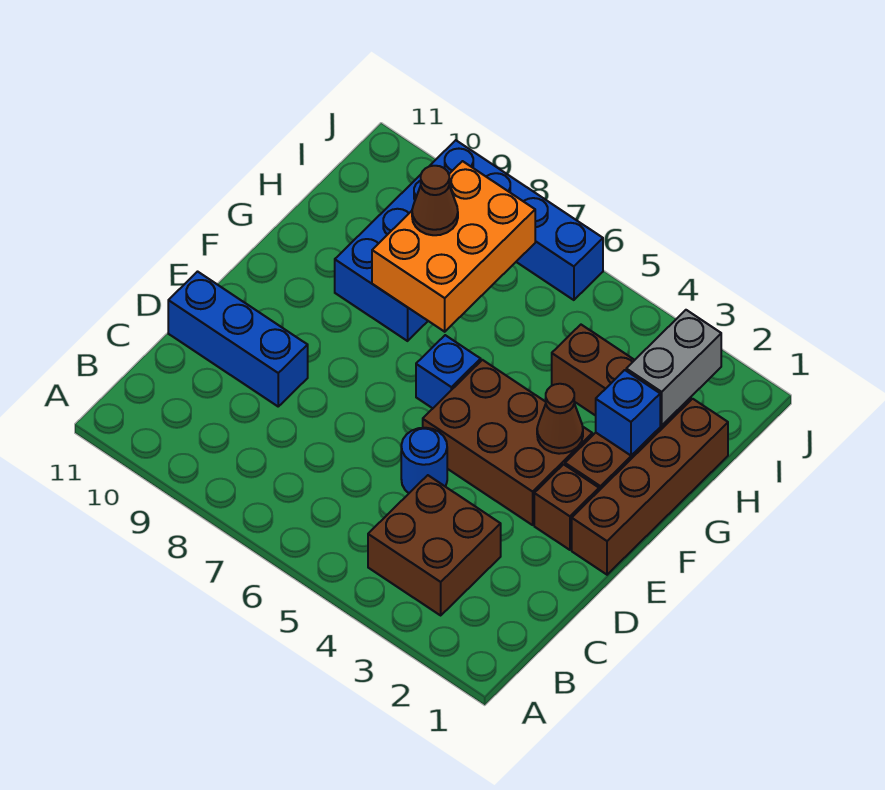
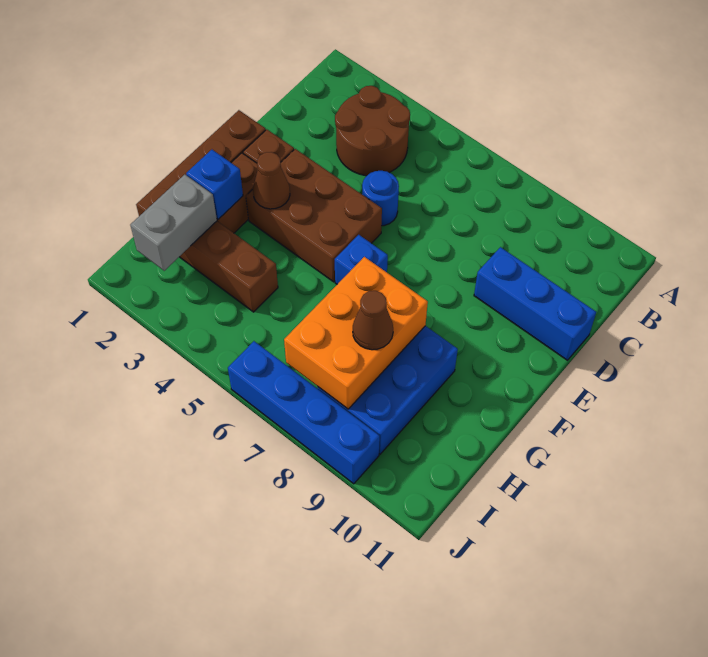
brown 2x2 brick [368,475,501,615] -> brown 2x2 round brick [335,86,410,176]

